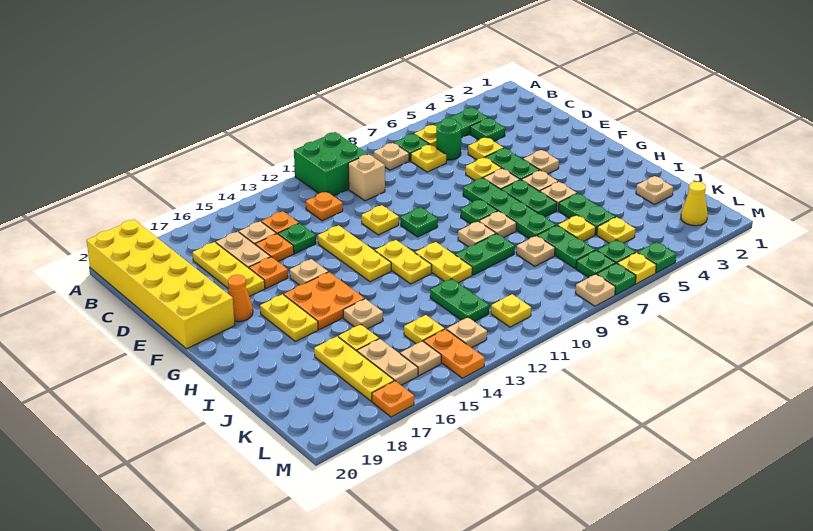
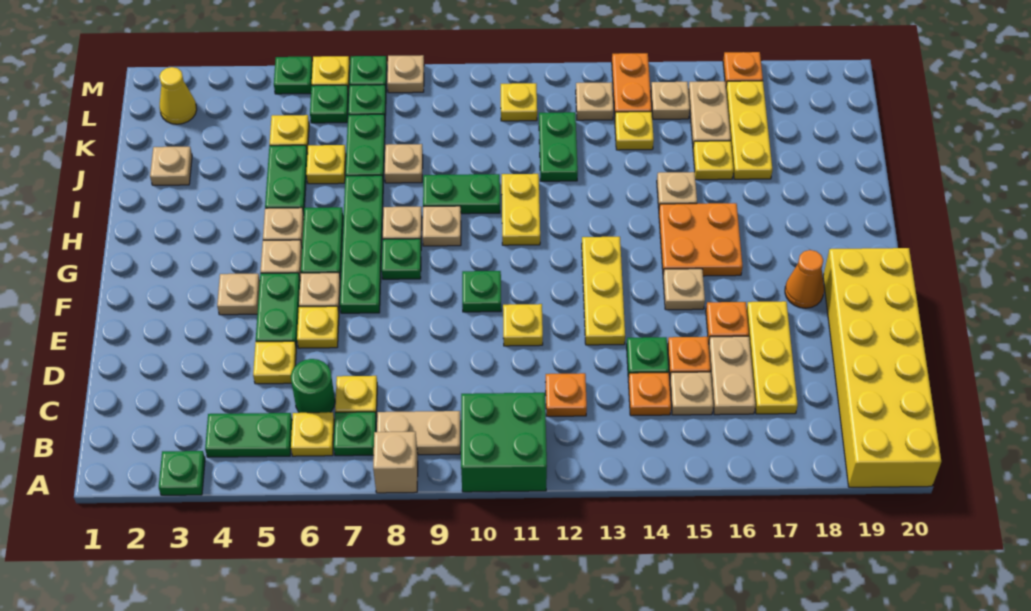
tan 1x1 plate [374,143,409,170] -> tan 1x2 plate [377,411,460,455]
green 1x1 plate [470,118,505,141] -> green 1x1 plate moved to [159,451,205,495]
tan 1x1 brick [348,154,385,201] -> tan 1x1 brick moved to [373,432,418,493]
yellow 1x2 plate [375,240,432,284] -> none
yellow 1x2 plate [260,294,318,342] -> none

